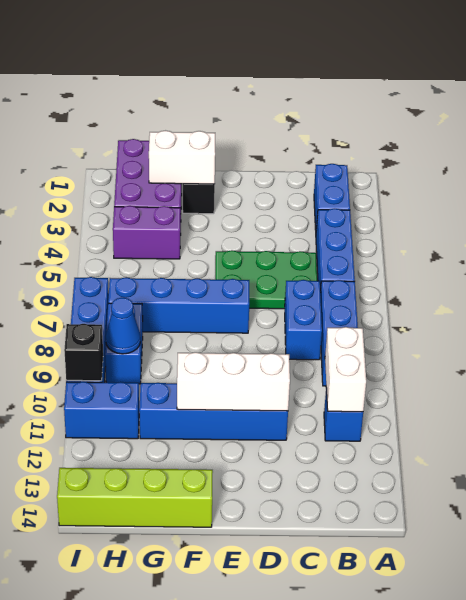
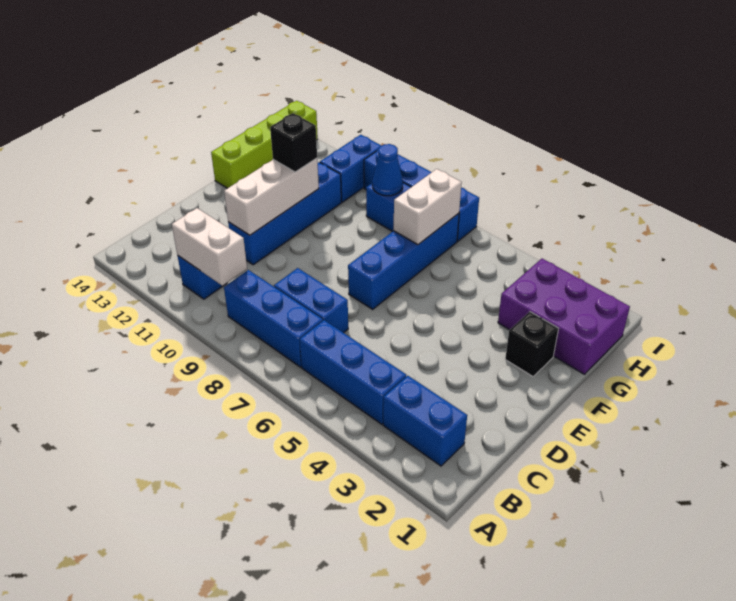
green 2x3 plate [215,250,317,309] -> none
white 1x2 brick [149,131,215,184] -> white 1x2 brick moved to [394,169,462,245]
purple 1x2 brick [113,206,181,259] -> none
black 1x1 brick [64,324,103,381] -> black 1x1 brick moved to [270,113,317,172]

